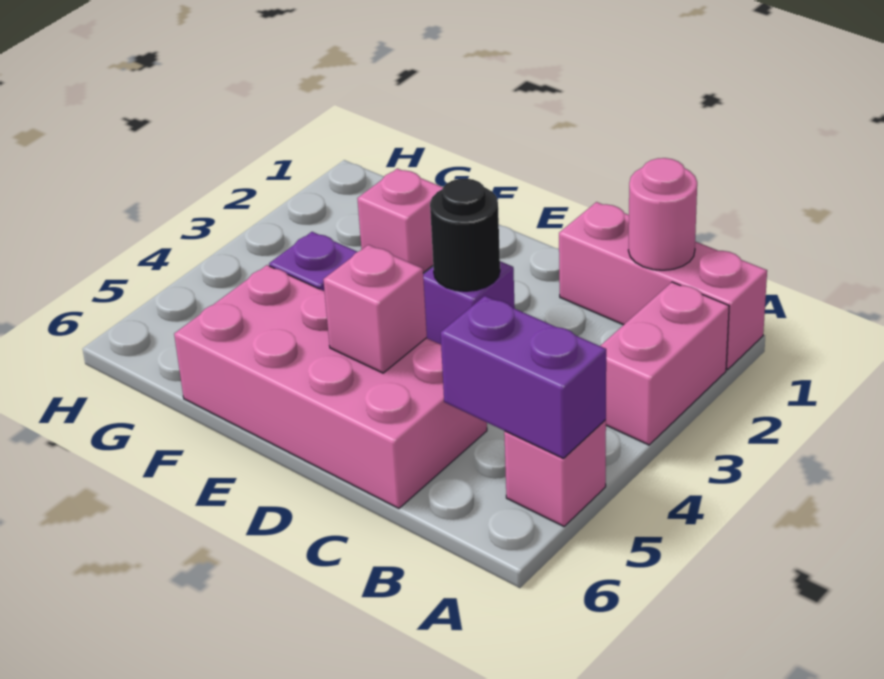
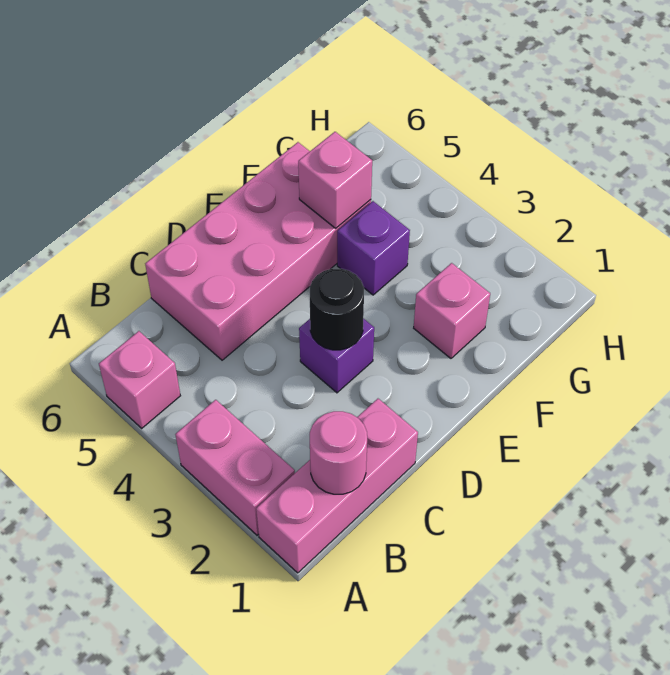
purple 1x2 brick [441,296,606,459] -> none
pink 1x1 brick [323,245,427,373] -> pink 1x1 brick moved to [298,132,372,228]

